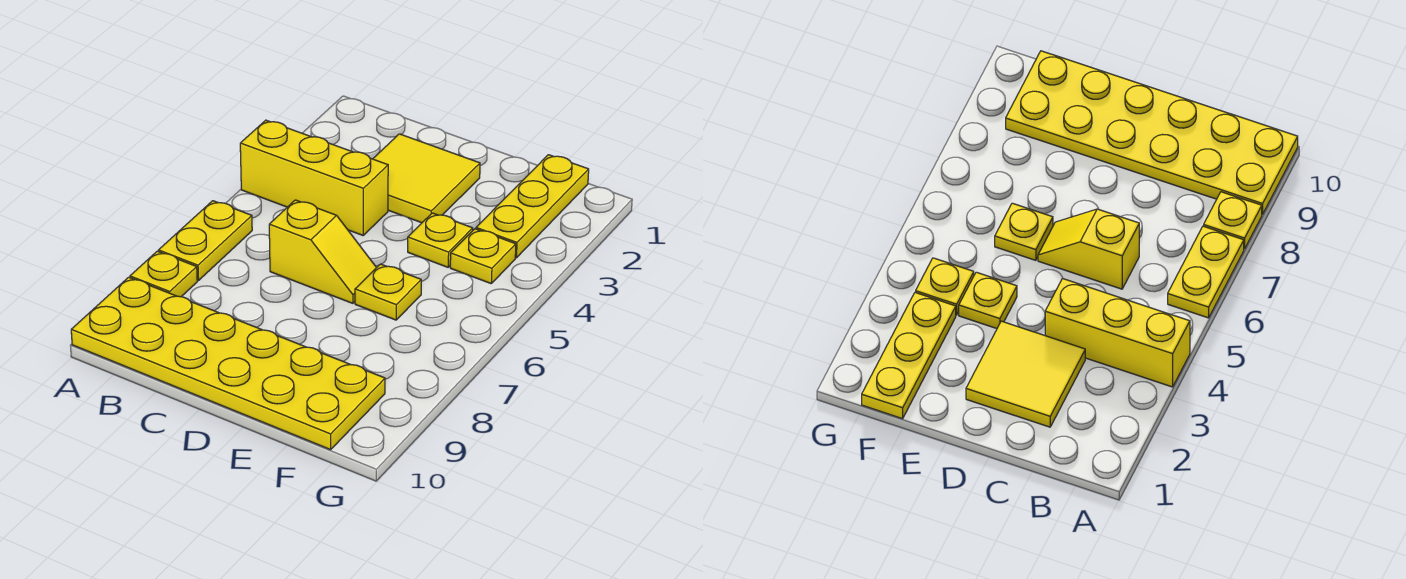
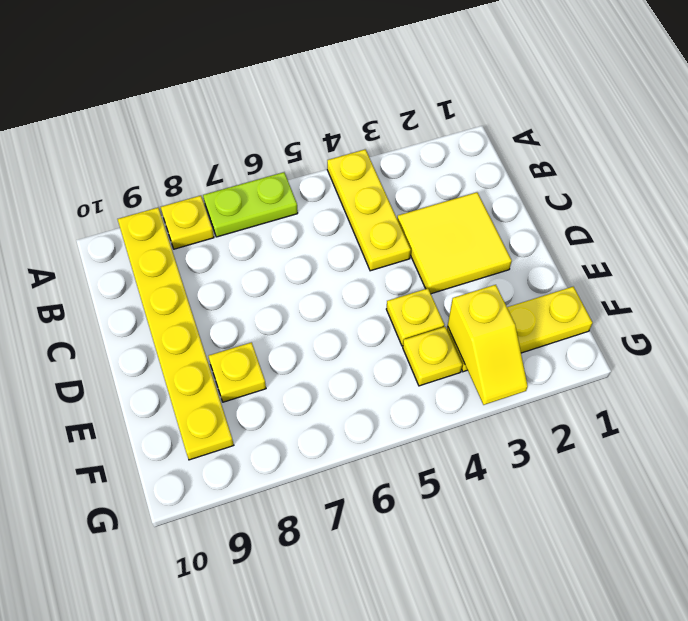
yellow 1x3 brick [240,120,388,235] -> yellow 1x3 plate [327,149,411,271]
yellow 1x2 plate [158,201,252,281] -> lime 1x2 plate [203,172,298,237]
yellow 2x6 plate [71,277,385,450] -> yellow 1x6 plate [118,208,234,460]
yellow 1x2 slope [269,200,376,303] -> yellow 1x2 slope moved to [448,285,528,405]
yellow 1x1 plate [355,264,421,320] -> yellow 1x1 plate moved to [208,342,266,402]

